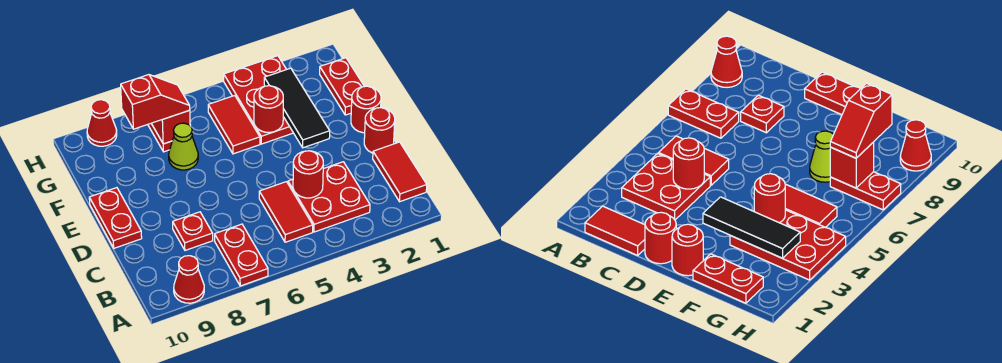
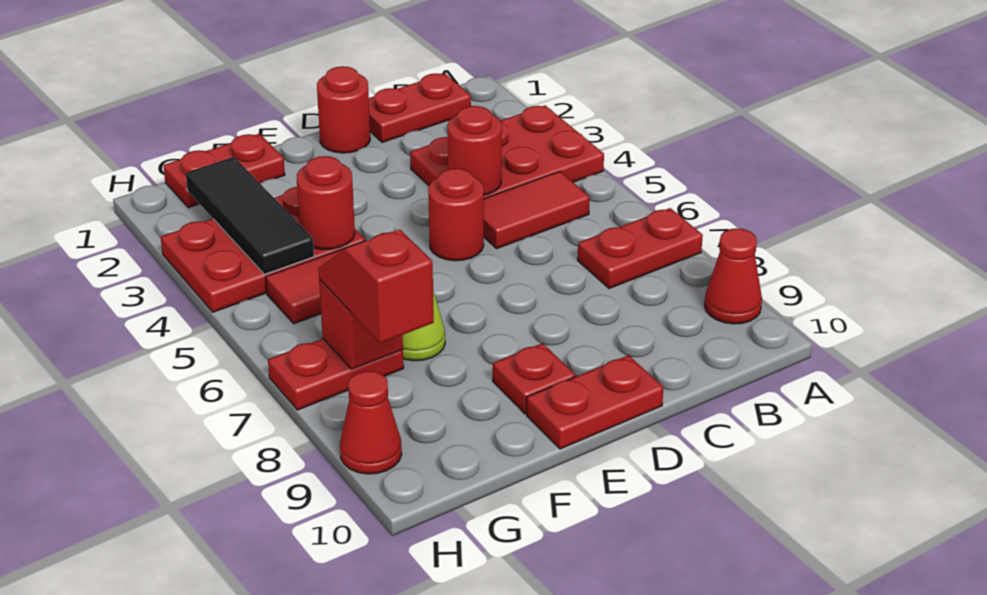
red 1x2 tile [373,142,427,202] -> red 1x2 plate [369,73,471,143]
red 2x2 plate [288,162,370,232] -> red 2x3 plate [410,106,604,198]
red 1x1 plate [173,212,213,250] -> red 1x1 plate moved to [493,343,575,414]
red 1x1 round brick [351,86,381,133] -> red 1x1 round brick moved to [428,168,484,261]
black 1x3 tile [264,68,330,148] -> black 1x3 tile turned to [186,157,314,274]

